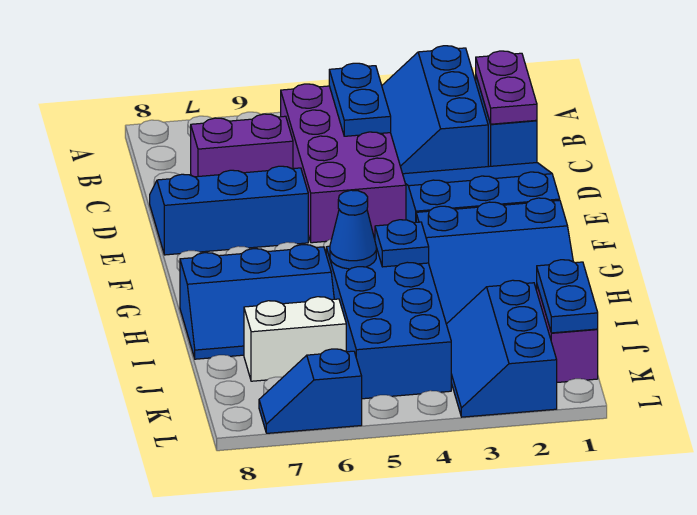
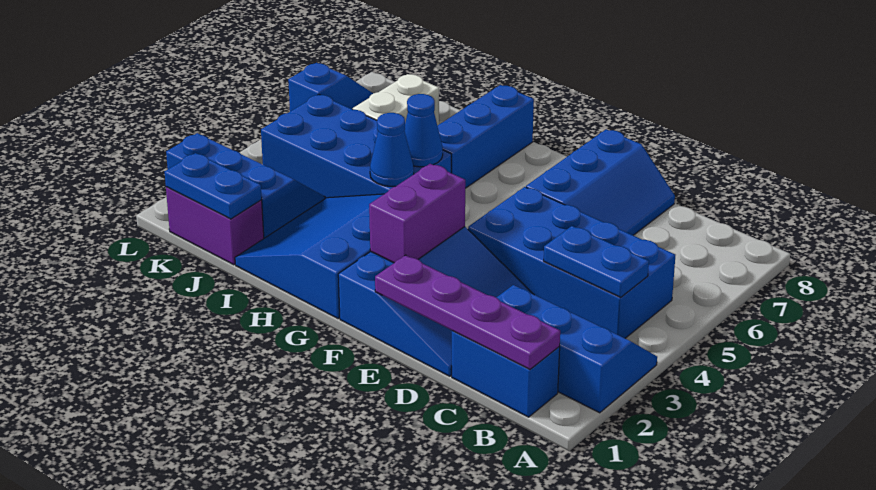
purple 1x2 plate [476,51,537,124] -> purple 1x4 plate [375,255,560,369]
purple 2x4 brick [281,84,406,243] -> blue 2x4 brick [468,187,675,338]
purple 1x2 brick [191,114,293,177] -> purple 1x2 brick moved to [369,164,465,263]
blue 1x1 plate [375,220,429,267] -> blue 1x1 cone [370,113,414,187]

